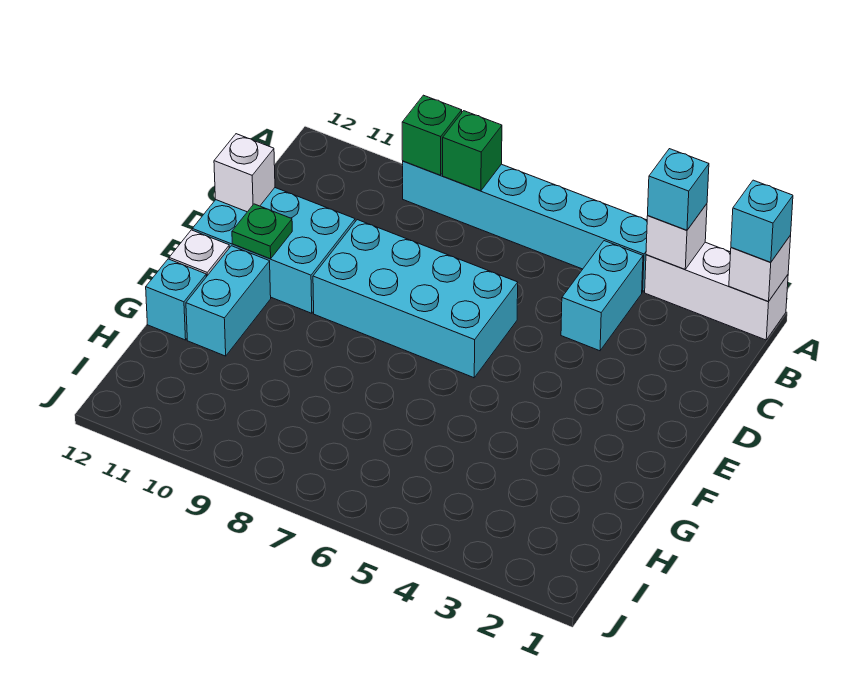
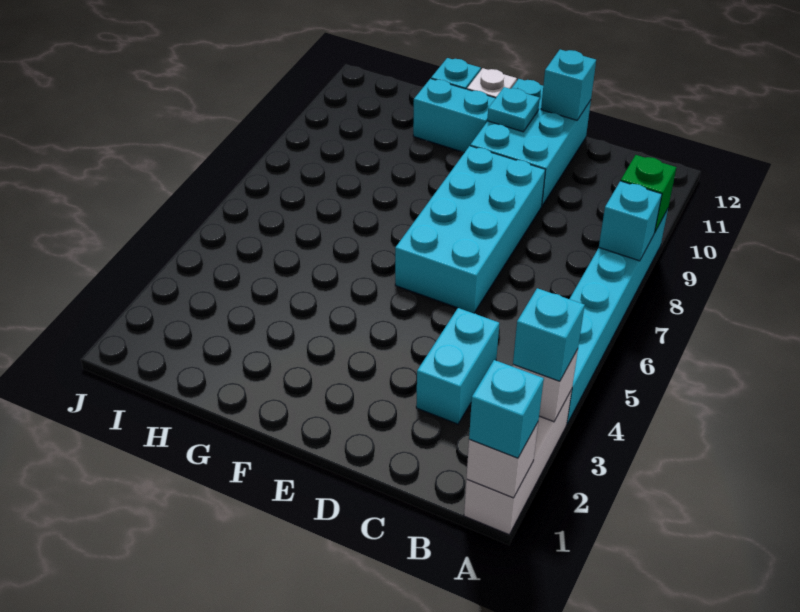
green 1x1 brick [443,111,502,191] -> cyan 1x1 brick [599,181,662,261]
cyan 1x2 brick [561,241,643,351] -> cyan 1x2 brick turned to [416,308,499,424]
white 1x1 brick [214,134,275,212] -> cyan 1x1 brick [541,50,596,120]
green 1x1 plate [232,204,292,259] -> cyan 1x1 plate [487,87,540,132]

